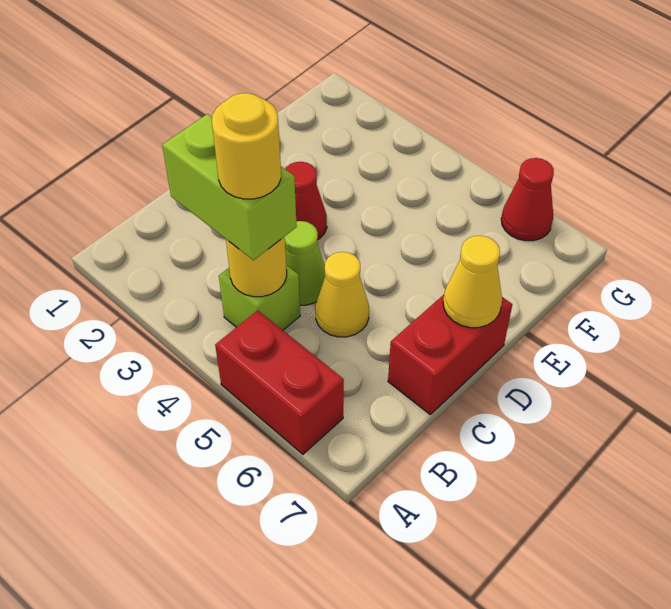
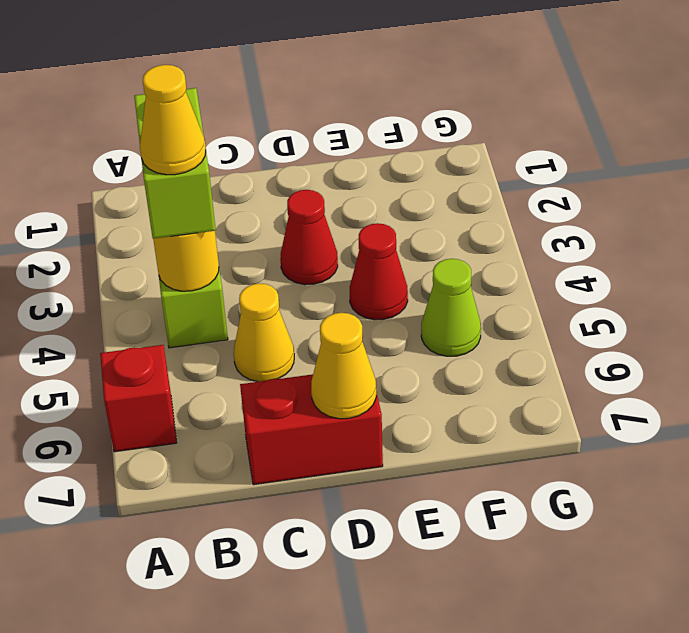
red 1x2 brick [215,310,344,454] -> red 1x1 brick [100,345,177,452]
yellow 1x1 round brick [212,93,281,199] -> yellow 1x1 cone [140,65,206,175]
lime 1x1 cone [285,221,325,305] -> lime 1x1 cone moved to [421,259,481,356]
red 1x1 cone [501,158,554,241] -> red 1x1 cone moved to [350,223,408,320]

